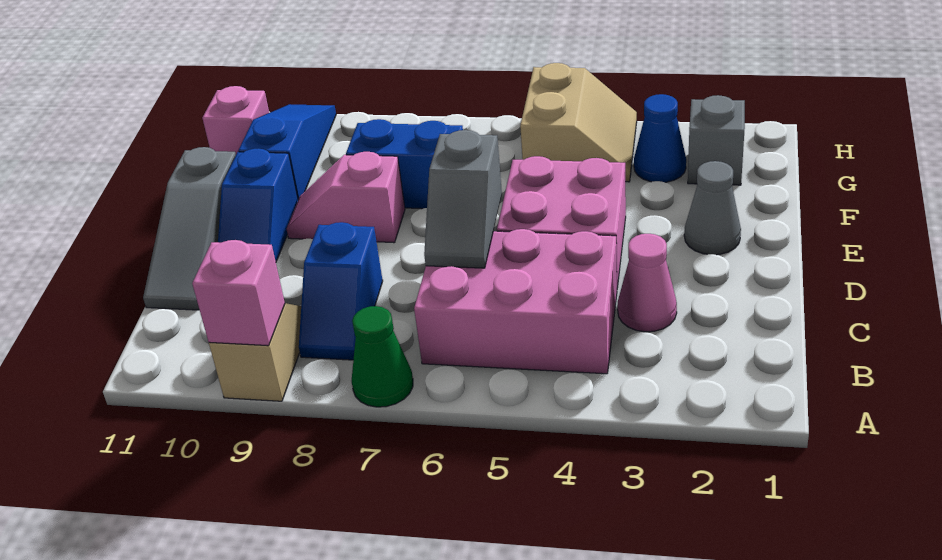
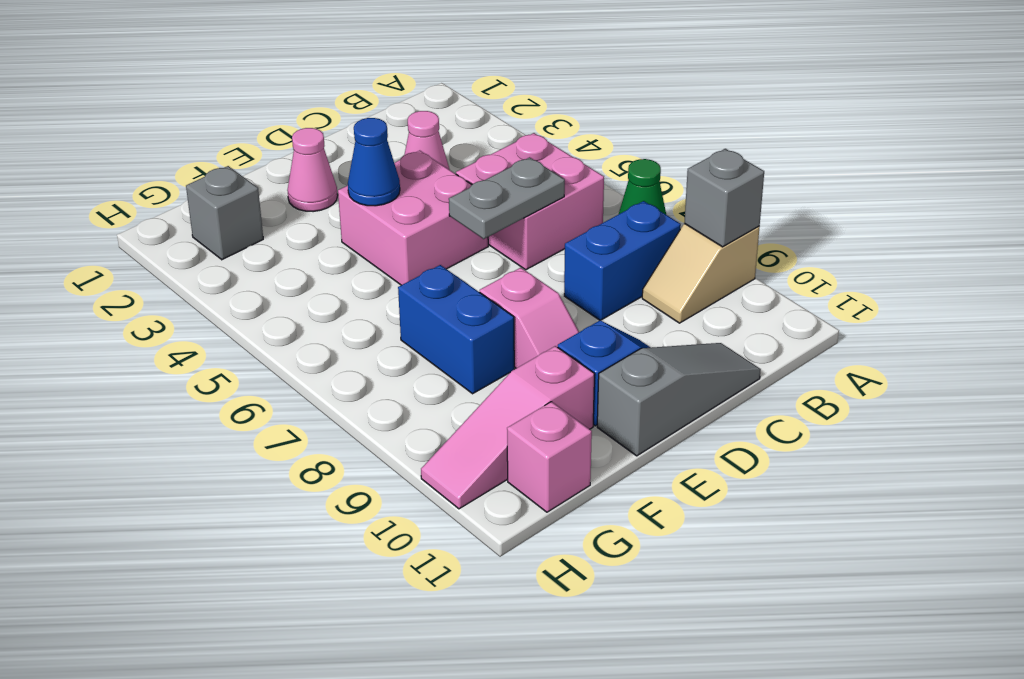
pink 1x1 brick [192,240,285,346] -> grey 1x1 brick [684,149,764,247]
pink 2x3 brick [414,229,617,374] -> pink 2x2 brick [456,133,604,270]
blue 1x2 slope [299,222,383,360] -> blue 1x2 brick [564,201,681,320]
grey 1x2 slope [424,130,502,268] -> grey 1x2 plate [449,157,565,239]
grey 1x1 cone [684,161,741,255] -> pink 1x1 cone [287,128,338,212]
blue 1x3 slope [239,104,336,199] -> pink 1x3 slope [421,346,594,509]
blue 1x1 cone [634,94,686,182] -> blue 1x1 cone moved to [348,118,400,206]
tan 2x2 slope [520,63,637,182] -> none

